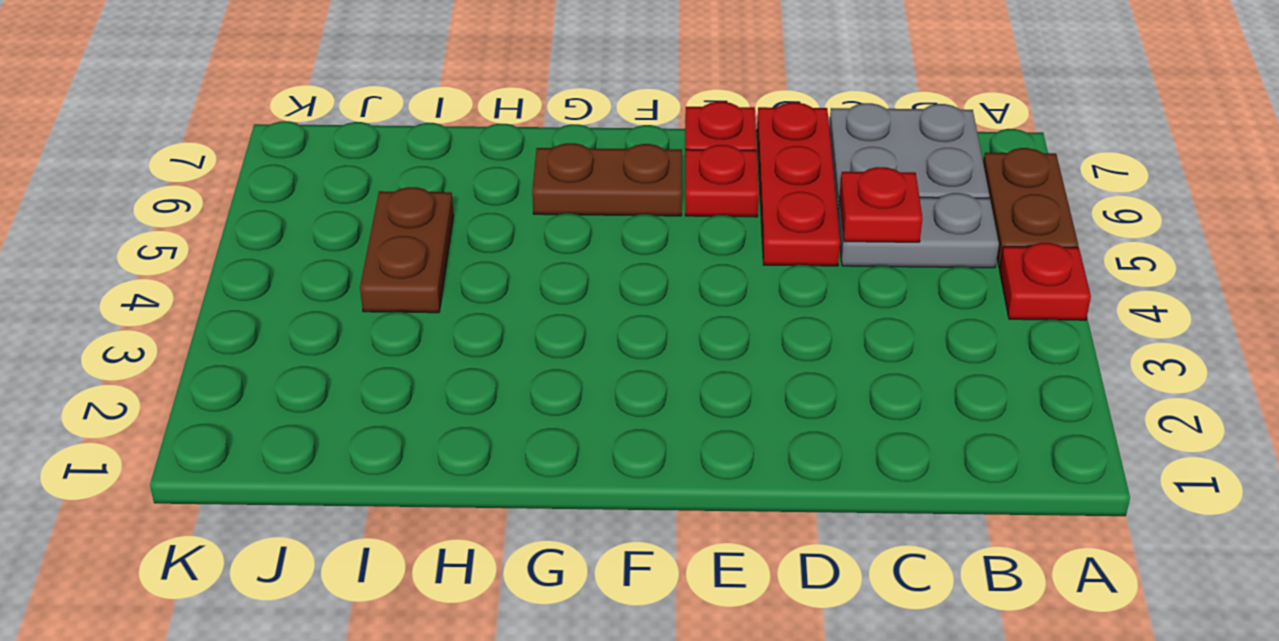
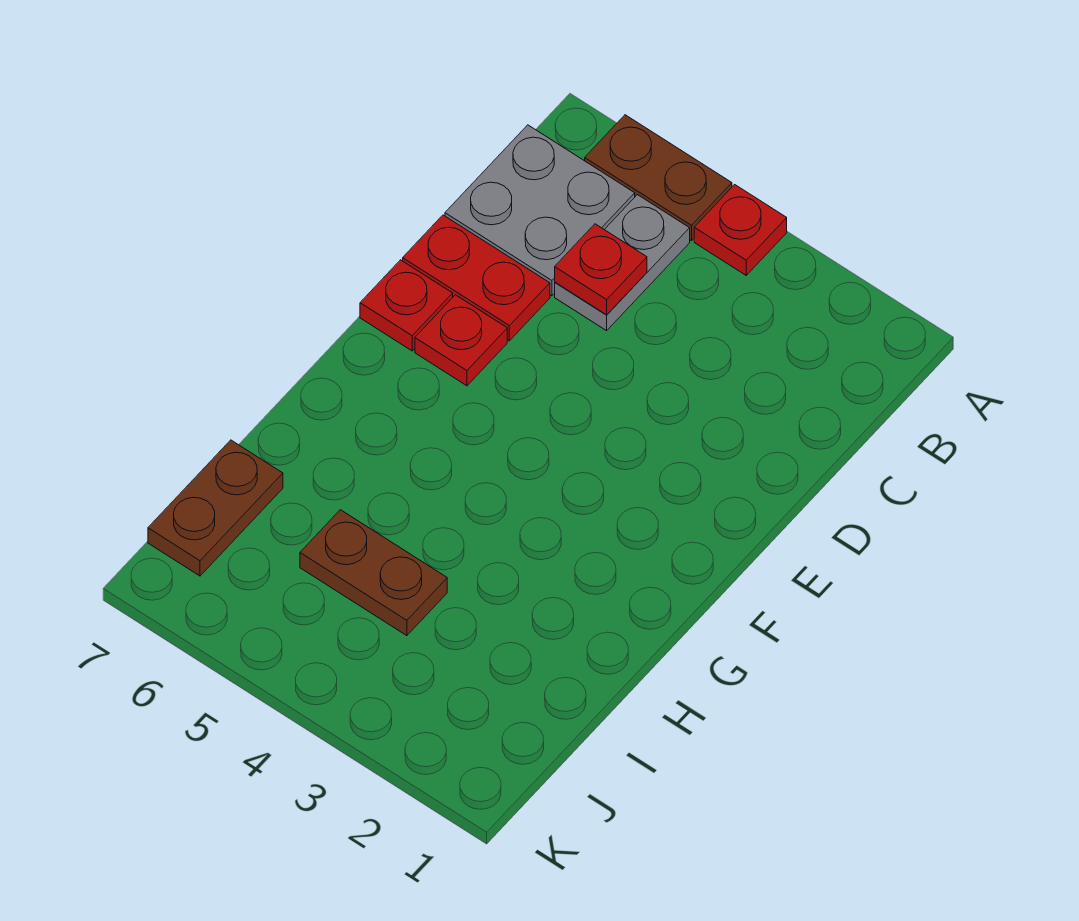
red 1x3 plate [757,102,840,266] -> red 1x2 plate [403,215,550,341]
brown 1x2 plate [532,143,682,216] -> brown 1x2 plate moved to [148,440,283,576]

